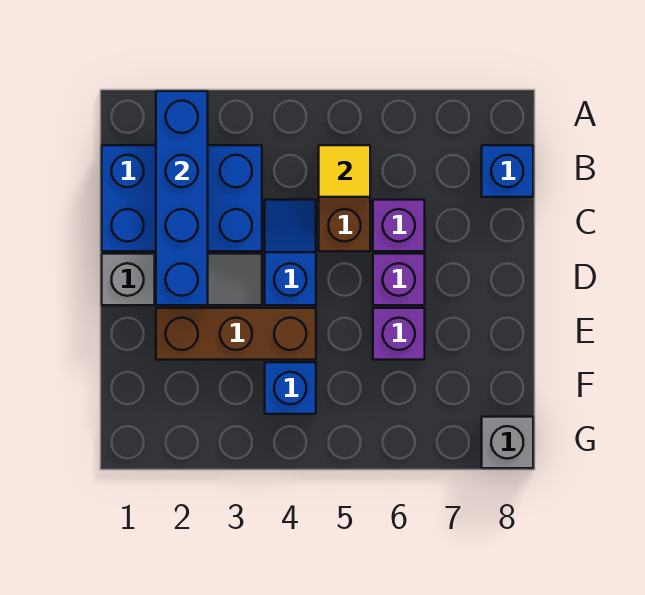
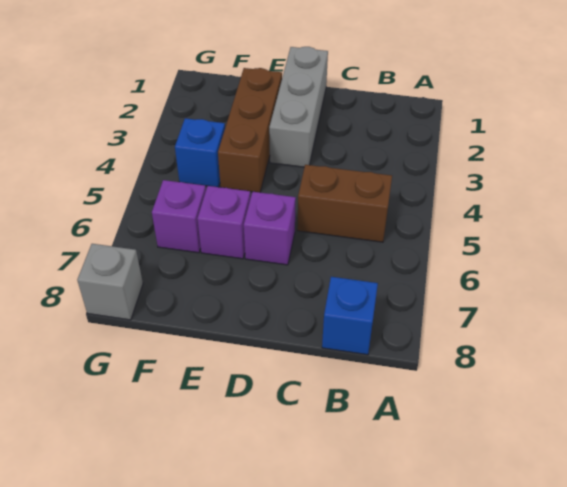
blue 1x4 brick [156,91,208,305] -> none
blue 2x3 brick [102,145,262,251] -> none
yellow 1x1 tile [319,145,370,197] -> none
blue 1x2 slope [265,200,316,305] -> none
purple 1x1 brick [373,200,425,251] -> purple 1x1 brick moved to [152,180,206,253]
grey 1x3 slope [102,254,262,305] -> grey 1x3 brick [269,47,328,167]

